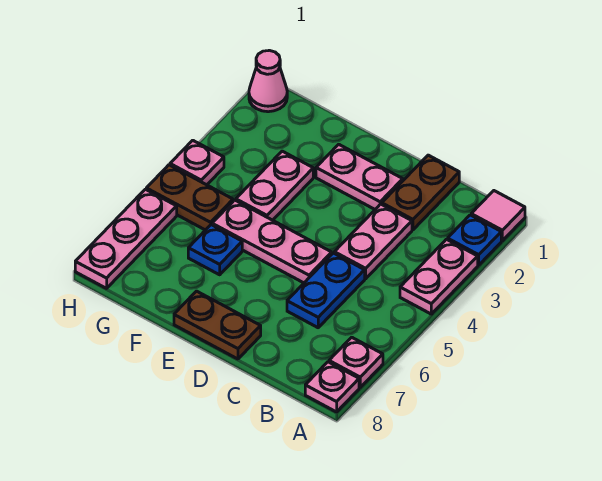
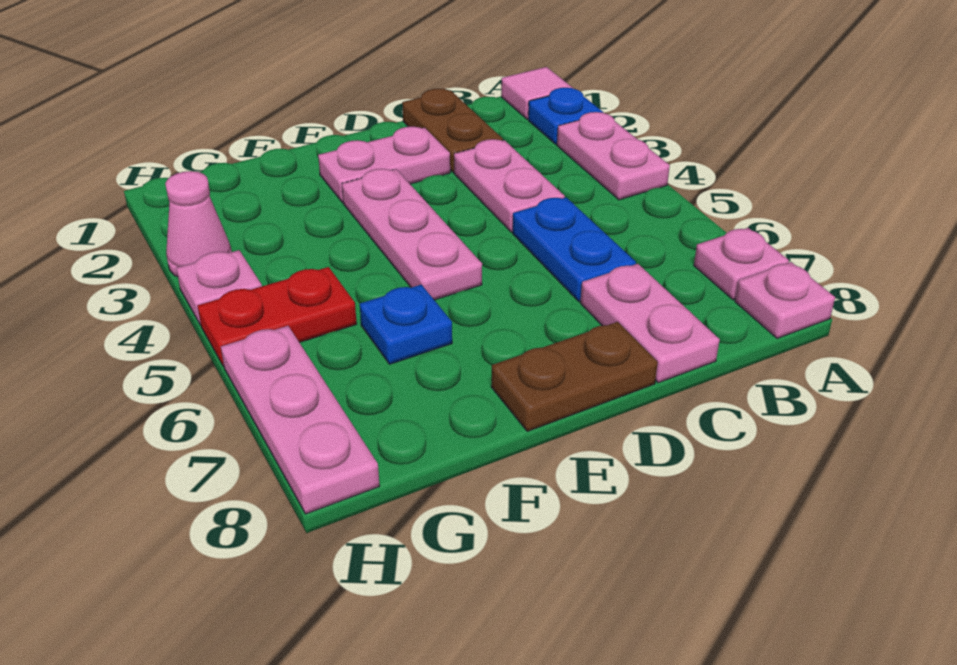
pink 1x3 plate [212,200,332,283] -> pink 1x3 plate turned to [342,169,482,300]
pink 1x2 plate [236,151,313,220] -> pink 1x2 plate moved to [580,264,720,383]
brown 1x2 plate [146,165,233,230] -> red 1x2 plate [198,267,357,366]
pink 1x1 cone [249,50,287,112] -> pink 1x1 cone moved to [165,171,232,277]

